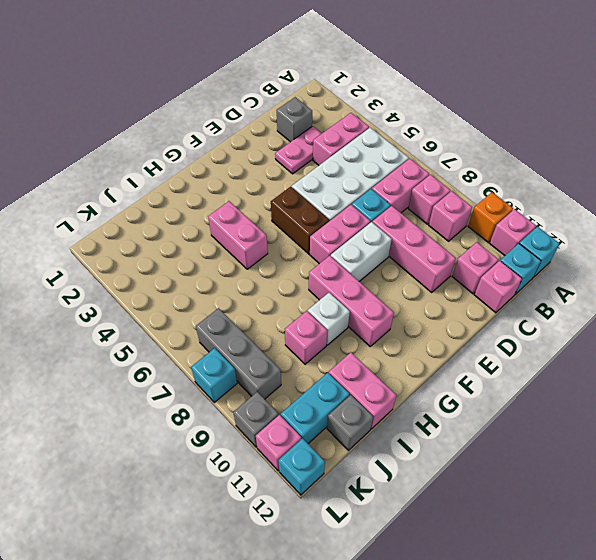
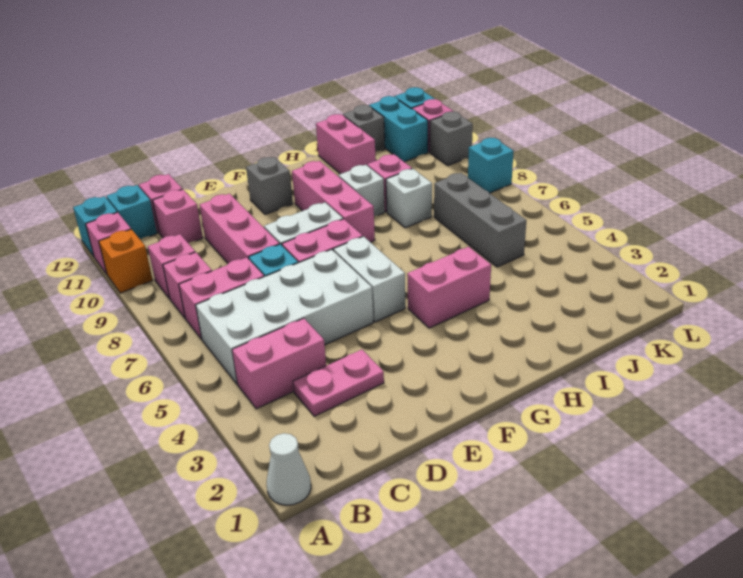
none -> white 1x1 cone [267,433,311,505]
grey 1x1 brick [277,97,312,142] -> grey 1x1 brick moved to [246,157,293,214]
brown 1x2 brick [271,187,329,254] -> white 1x2 brick [333,236,405,322]
pink 1x2 brick [208,201,268,269] -> pink 1x2 brick turned to [407,247,491,328]
none -> white 1x1 brick [386,169,432,228]
cyan 1x2 brick [281,373,350,444] -> cyan 1x2 brick turned to [369,96,428,162]
grey 1x3 brick [196,308,281,399] -> grey 1x3 brick moved to [434,173,527,267]

